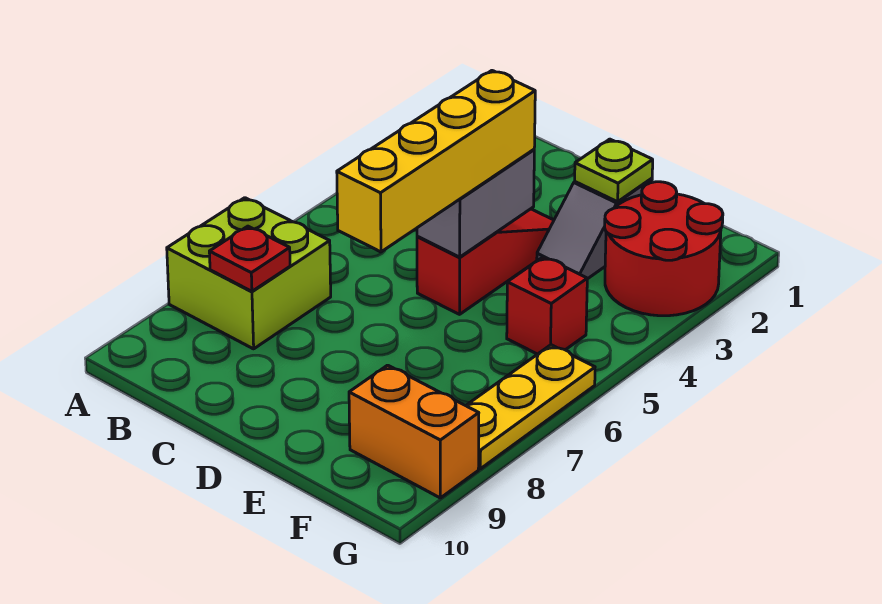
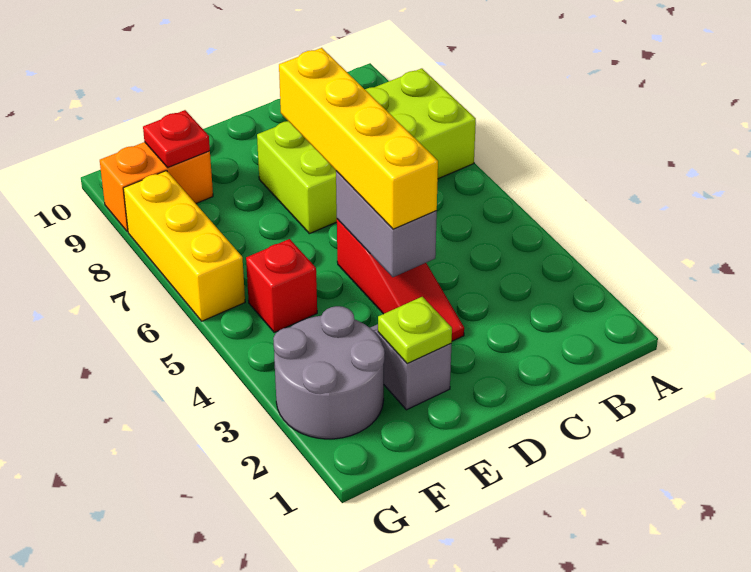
lime 2x2 brick [167,198,331,349] -> lime 2x4 brick [257,68,476,234]
red 1x1 plate [209,226,290,291] -> red 1x1 plate moved to [143,110,210,168]
red 2x2 round brick [605,182,723,316] -> grey 2x2 round brick [273,306,385,439]
yellow 1x3 plate [466,345,595,469] -> yellow 1x3 brick [123,171,245,321]

